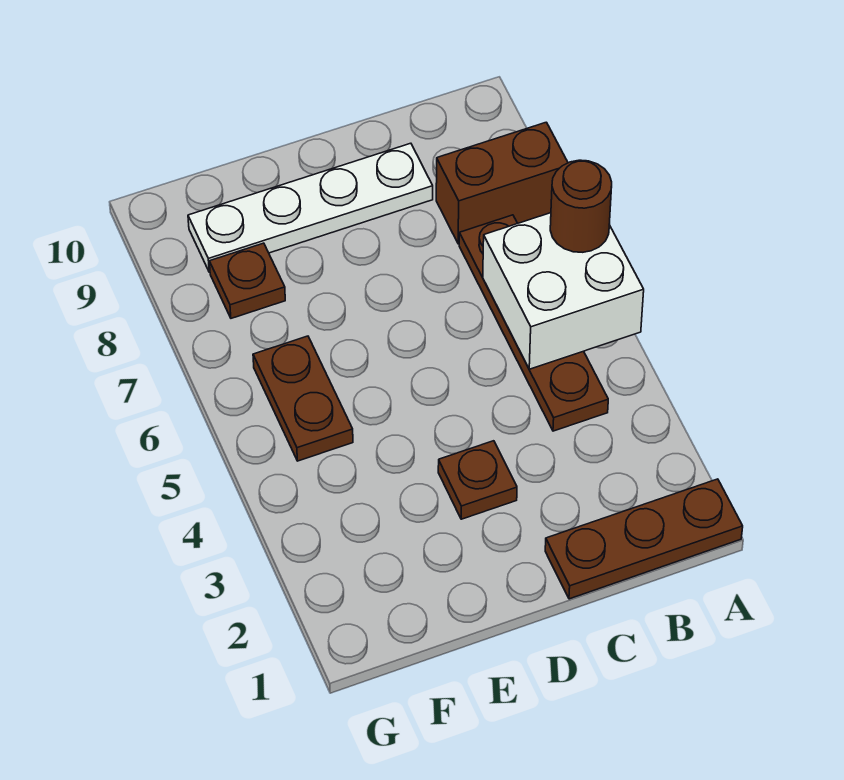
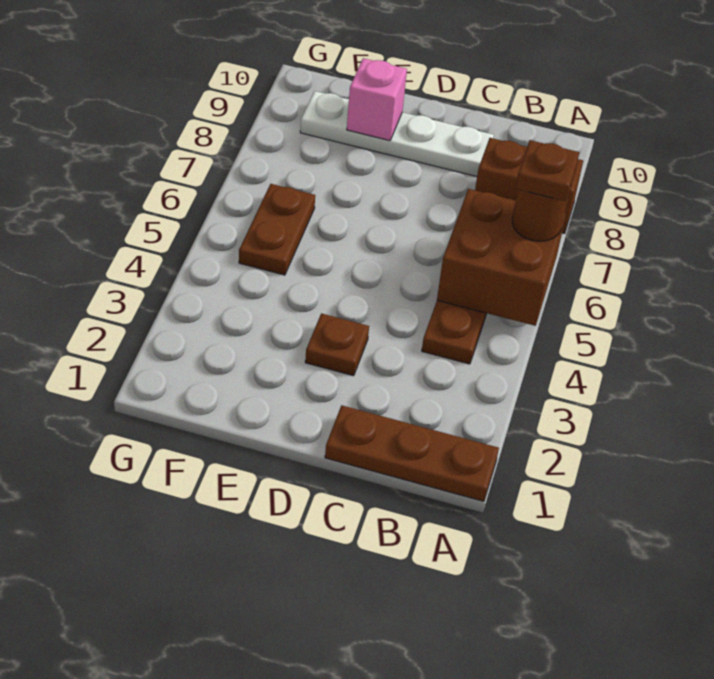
white 2x2 brick [483,213,644,369] -> brown 2x2 brick [437,189,566,326]
none -> pink 1x1 brick [347,58,407,141]
brown 1x1 plate [209,243,285,318] -> brown 1x1 plate moved to [516,140,579,201]

